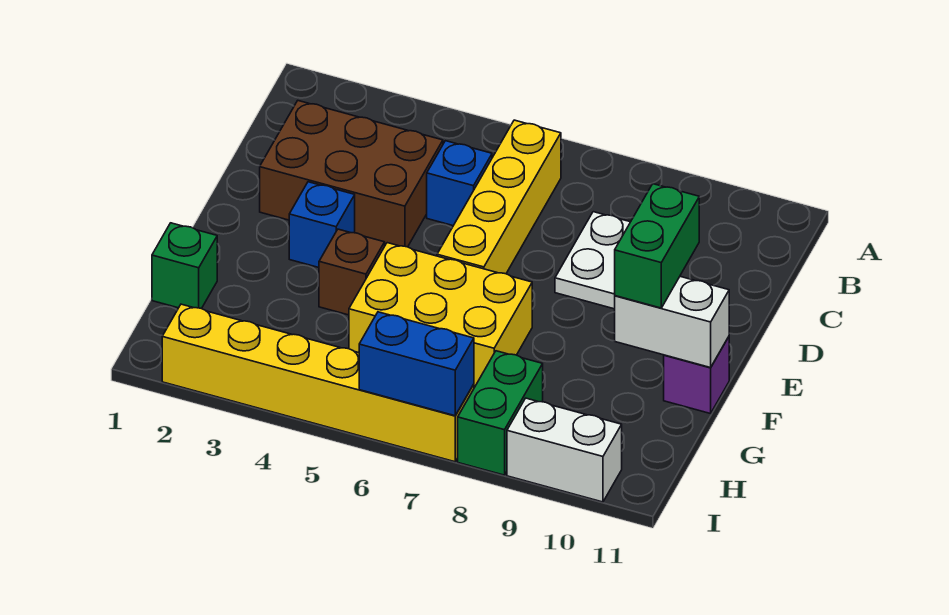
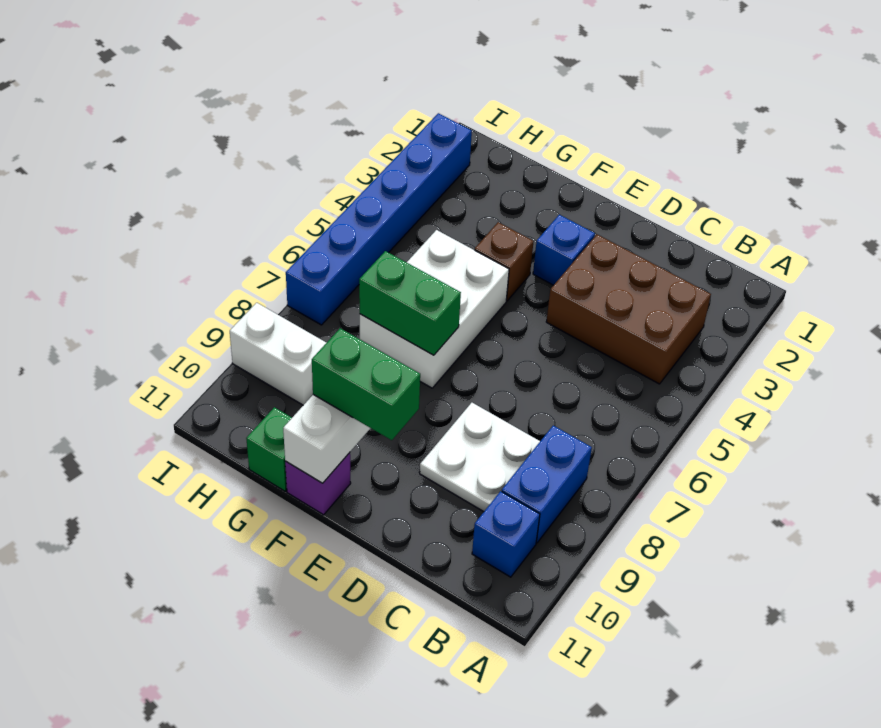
yellow 1x4 brick [437,120,561,274] -> none
brown 2x3 brick [260,101,443,247] -> brown 2x3 brick turned to [546,235,711,384]
blue 1x1 brick [427,141,492,226] -> blue 1x1 brick moved to [472,491,540,577]
yellow 2x3 brick [349,243,532,388] -> white 2x3 brick [360,230,509,388]
green 1x1 brick [152,223,217,309] -> green 1x1 brick moved to [246,407,292,491]
green 1x2 brick [458,351,543,475] -> green 1x2 brick moved to [359,251,461,355]
yellow 1x6 brick [162,304,474,462] -> blue 1x6 brick [286,113,472,325]
blue 1x2 brick [359,312,474,416] -> blue 1x2 brick moved to [502,426,592,543]
white 1x2 brick [507,398,622,502] -> white 1x2 brick turned to [230,303,326,405]

